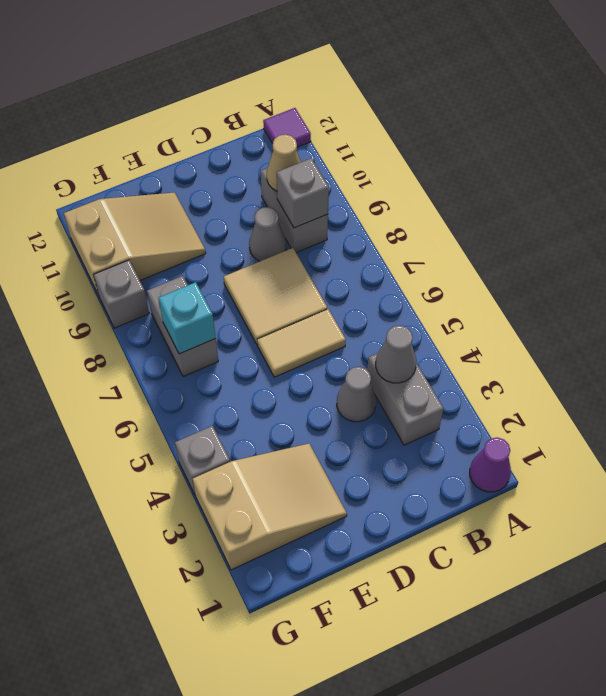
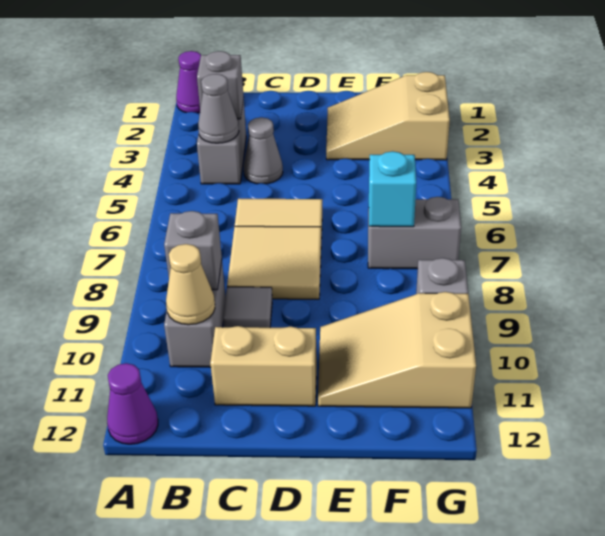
purple 1x1 tile [263,108,311,147] -> purple 1x1 cone [107,363,158,444]
grey 1x1 cone [249,207,286,261] -> grey 1x1 tile [223,287,272,328]
none -> tan 1x2 brick [210,326,317,406]
grey 1x2 brick [147,276,218,377] -> grey 1x2 brick turned to [368,197,461,269]
grey 1x1 brick [175,426,230,496] -> grey 1x1 brick moved to [197,51,244,119]

